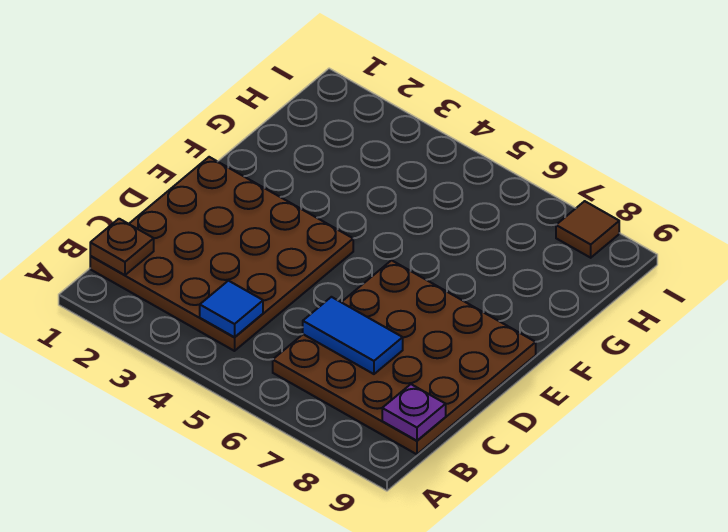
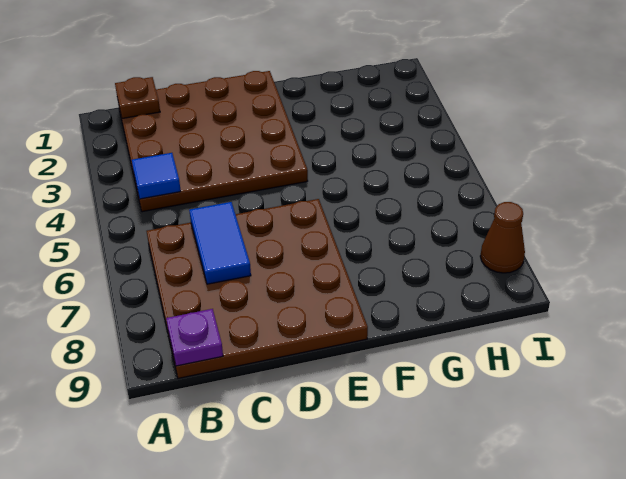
brown 1x1 tile [556,201,619,258] -> brown 1x1 cone [480,202,525,273]

